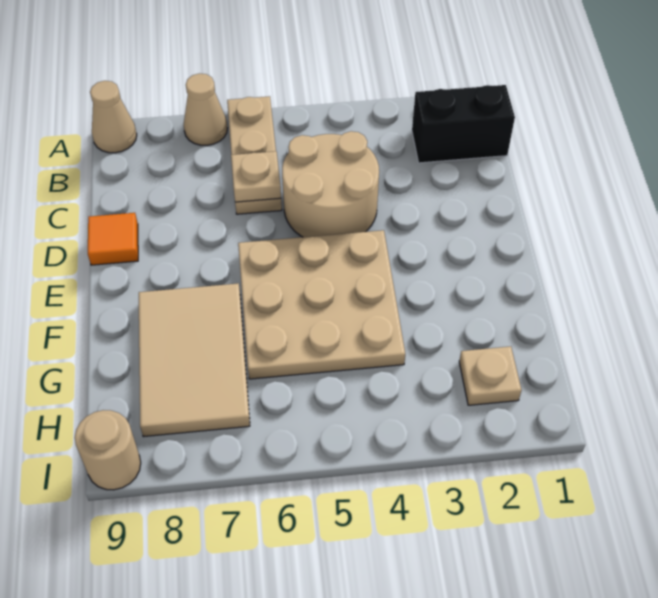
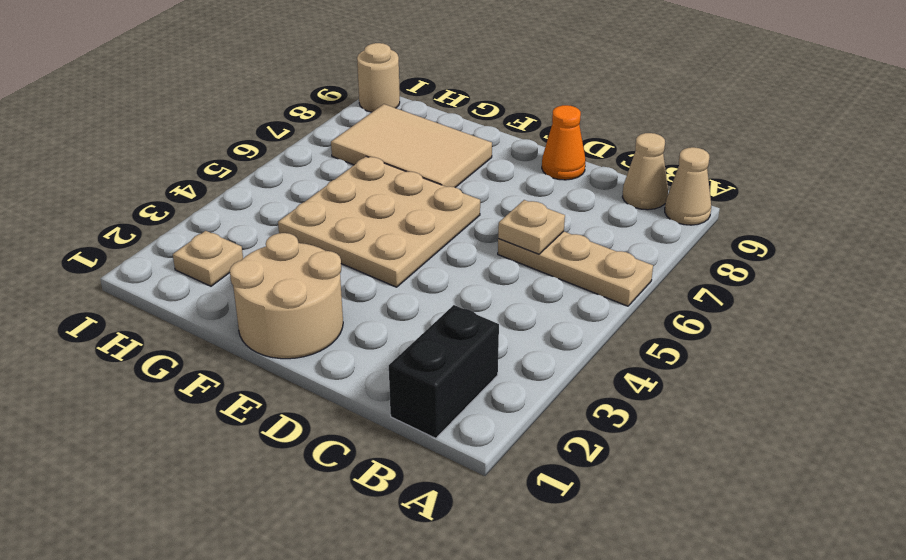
tan 1x1 cone [184,74,227,145] -> tan 1x1 cone moved to [622,133,668,210]
tan 2x2 round brick [282,131,379,237] -> tan 2x2 round brick moved to [230,233,343,359]
orange 1x1 tile [88,213,138,265] -> orange 1x1 cone [542,105,586,180]

